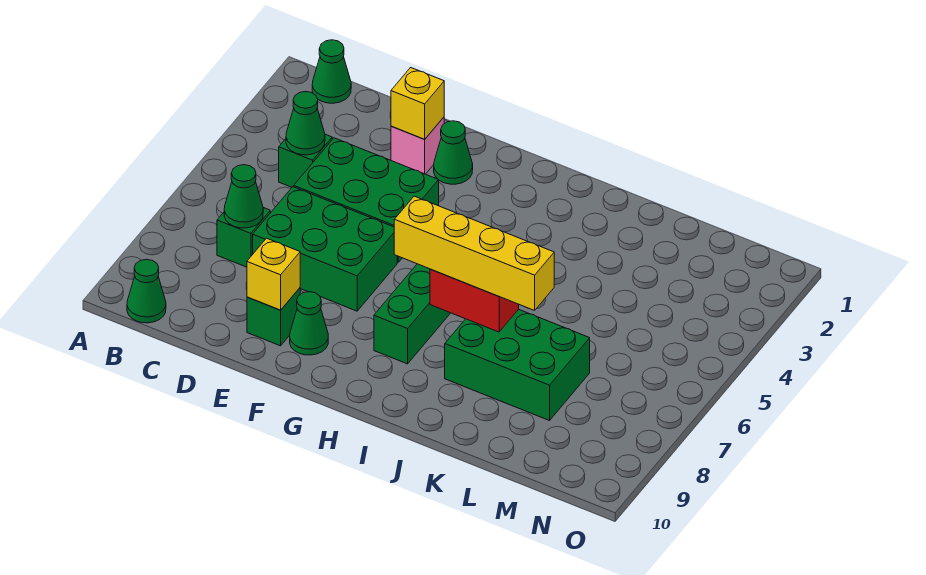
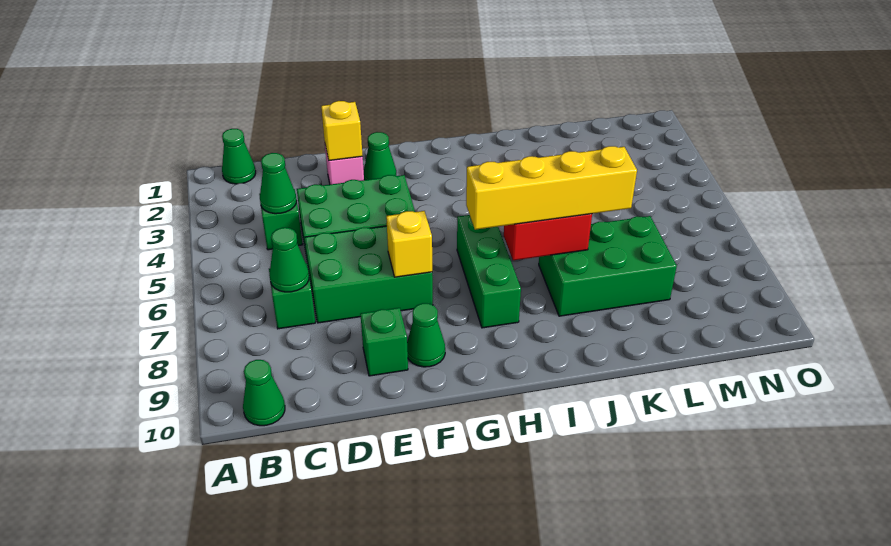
yellow 1x1 brick [247,238,300,310] -> yellow 1x1 brick moved to [386,211,432,277]

